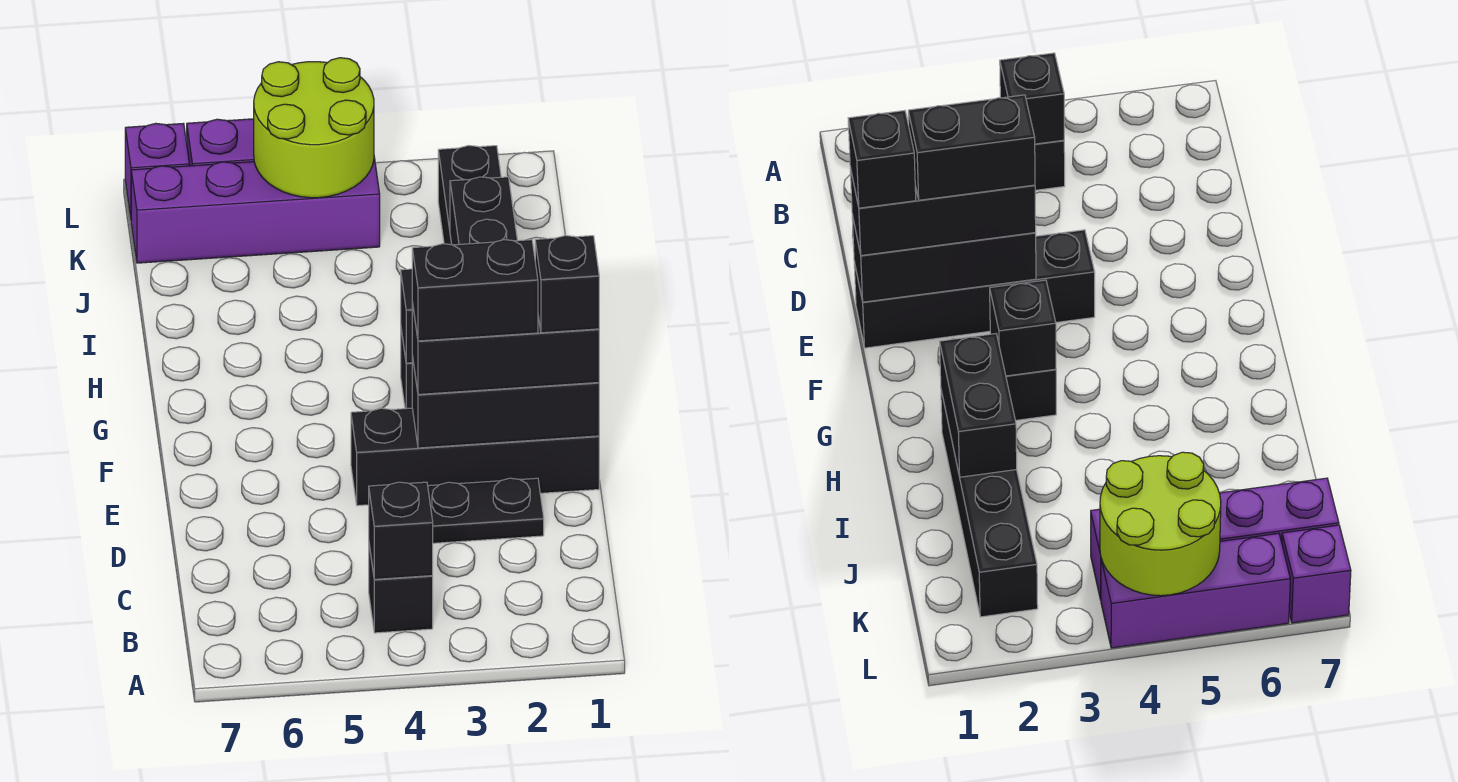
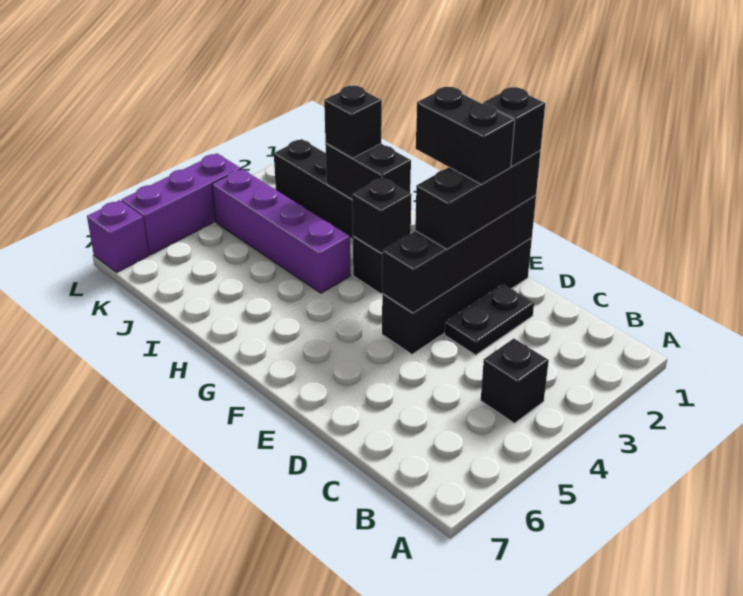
black 1x1 brick [369,482,433,579] -> black 1x1 brick moved to [324,86,382,158]
black 1x3 brick [412,356,599,448] -> black 1x4 brick [382,195,536,313]
black 1x2 brick [412,240,538,341] -> black 1x2 brick turned to [416,87,515,185]
purple 1x4 brick [131,157,380,263] -> purple 1x4 brick turned to [212,169,350,293]
lime 2x2 round brick [254,58,374,198] -> none

